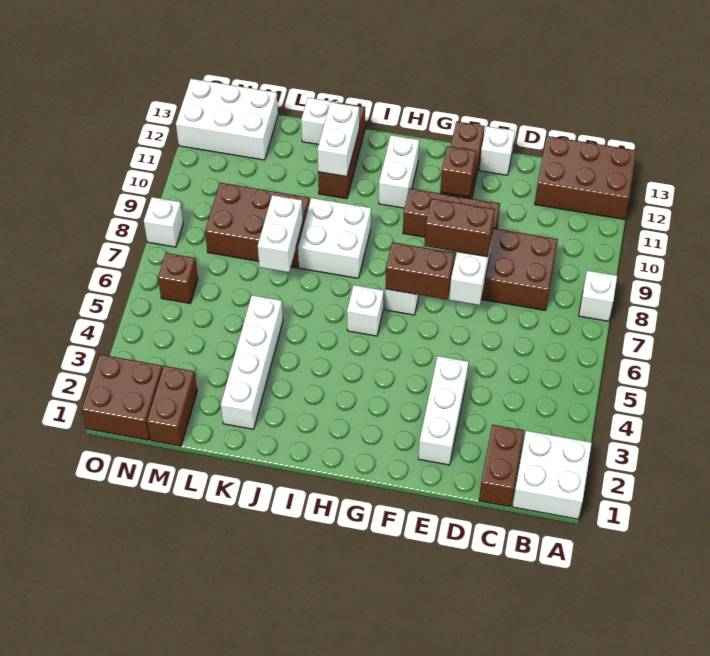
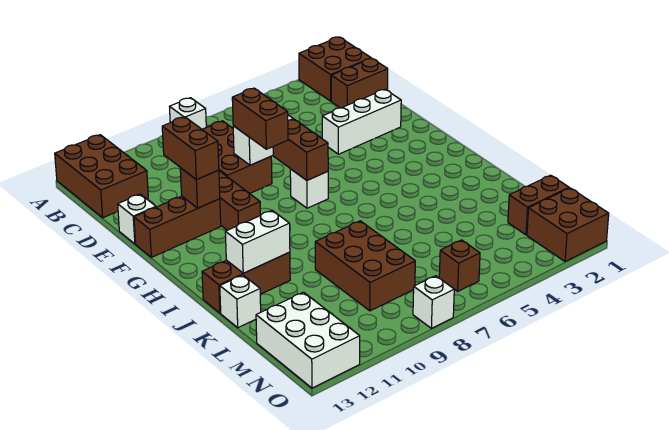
white 2x2 brick [512,431,592,519] -> brown 2x2 brick [299,37,371,101]
none -> brown 1x2 brick [162,117,219,180]
white 1x1 brick [347,285,384,336] -> none
white 1x2 brick [379,135,419,208] -> none
white 2x2 brick [298,198,371,278] -> none
white 1x4 brick [221,295,283,429] -> none
white 1x2 brick [258,195,303,272] -> none

